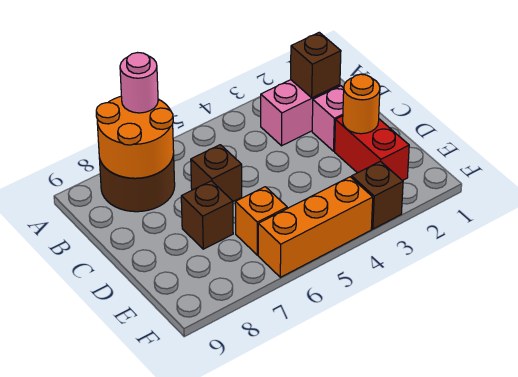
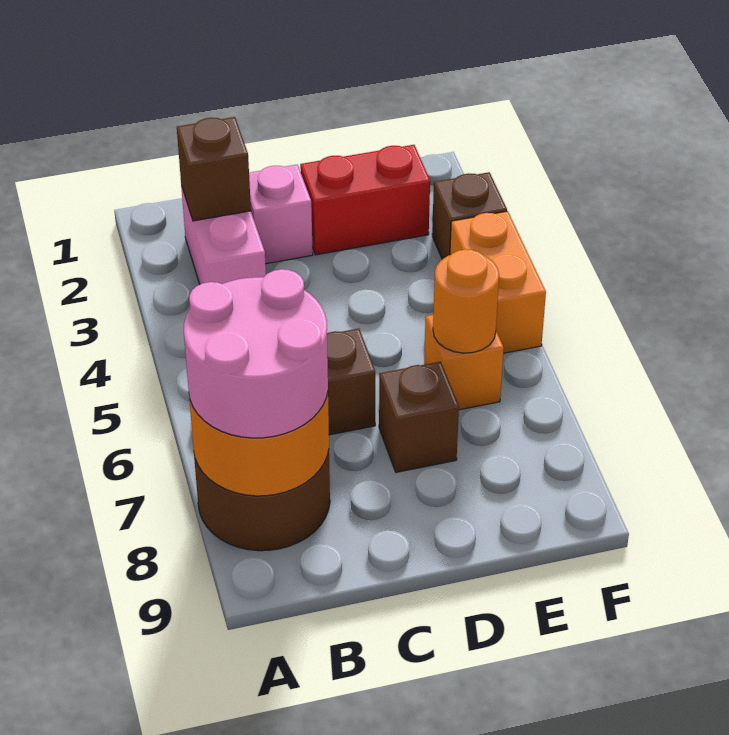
pink 1x1 round brick [120,53,158,113] -> pink 2x2 round brick [184,269,328,438]
orange 1x1 round brick [343,74,380,134] -> orange 1x1 round brick moved to [433,249,499,353]
orange 1x3 brick [258,177,373,277] -> orange 1x2 brick [450,211,546,353]

